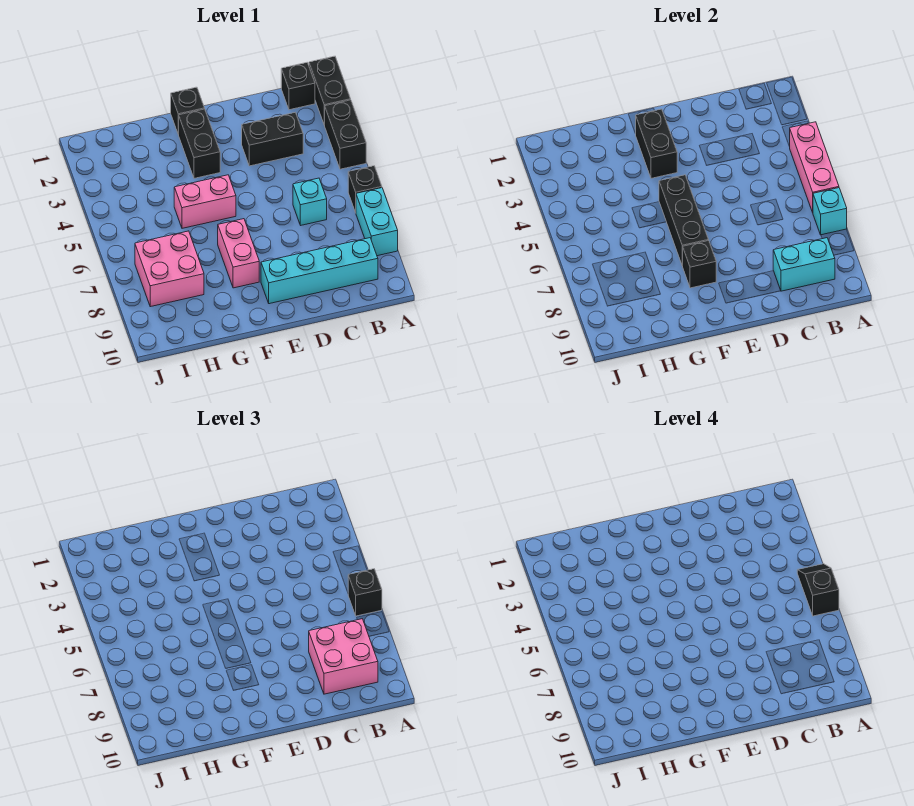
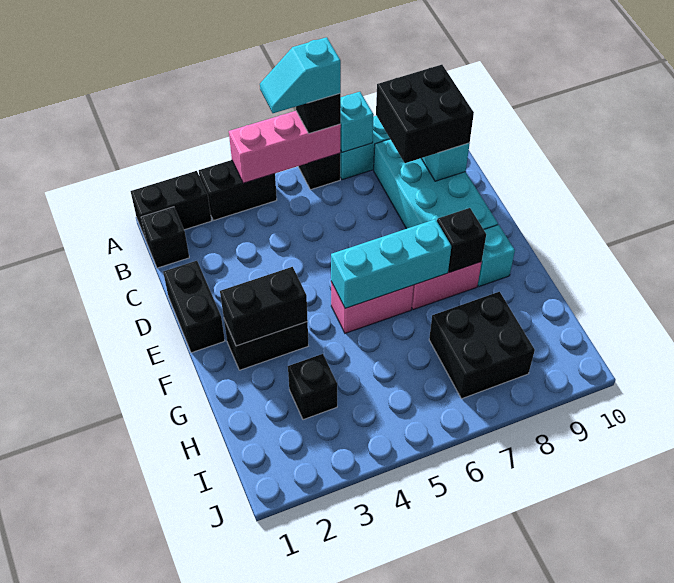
black 1x2 slope [797,564,839,616] -> cyan 1x2 slope [260,37,341,113]
pink 2x2 brick [309,619,378,694] -> black 2x2 brick [376,65,474,163]
cyan 1x4 brick [261,238,378,304] -> cyan 2x4 brick [374,139,498,229]
black 1x2 brick [242,112,303,166] -> black 1x2 brick moved to [163,261,225,353]
cyan 1x1 brick [293,178,327,225] -> cyan 1x1 brick moved to [478,225,515,287]
black 1x1 brick [171,87,205,134] -> black 1x1 brick moved to [288,354,337,420]
pink 1x2 brick [174,175,236,228] -> pink 1x2 brick turned to [331,282,413,333]
black 1x3 brick [659,175,709,266] -> cyan 1x3 brick [331,219,451,308]
pink 2x2 brick [135,231,204,307] -> black 2x2 brick [429,292,535,399]

